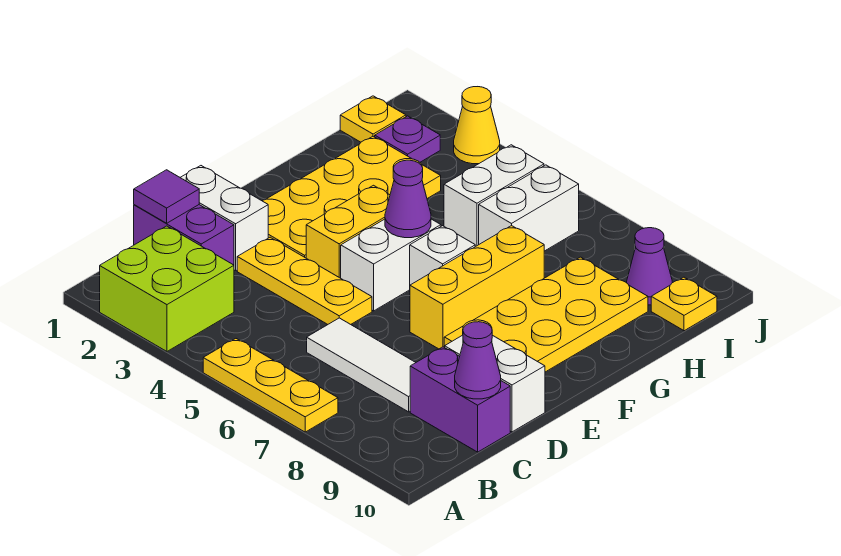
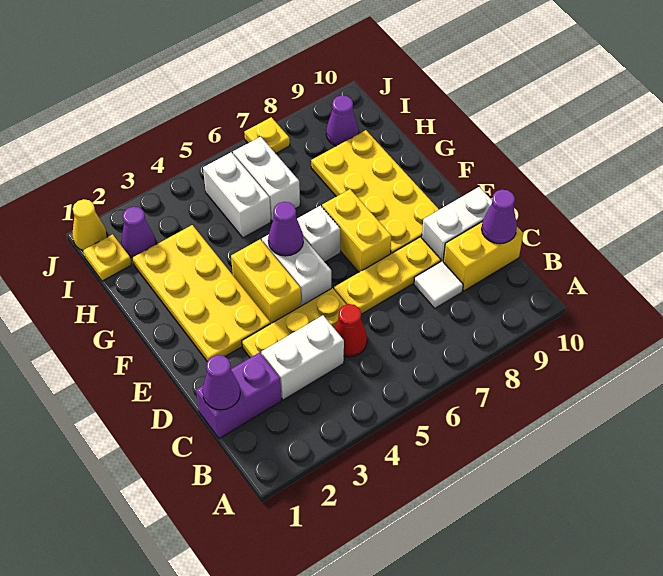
lime 2x2 brick [100,226,234,351] -> none
yellow 1x3 plate [203,339,338,432] -> yellow 1x3 plate moved to [334,237,441,314]
purple 1x1 tile [134,170,199,223] -> purple 1x1 cone [202,355,240,410]
none -> red 1x1 cone [334,304,367,357]
white 1x3 tile [307,318,416,412] -> white 1x1 tile [414,261,463,308]
purple 1x2 brick [410,347,510,452] -> yellow 1x2 brick [443,221,523,291]
white 1x2 brick [180,166,268,271] -> white 1x2 brick moved to [261,315,344,400]
yellow 1x3 brick [410,226,544,349] -> yellow 1x2 brick [322,189,391,272]
purple 1x1 plate [375,116,440,162] -> purple 1x1 cone [121,207,156,258]
yellow 1x1 plate [651,277,717,331] -> yellow 1x1 plate moved to [244,117,290,153]
yellow 1x1 cone [454,87,500,164] -> yellow 1x1 cone moved to [72,199,107,250]

